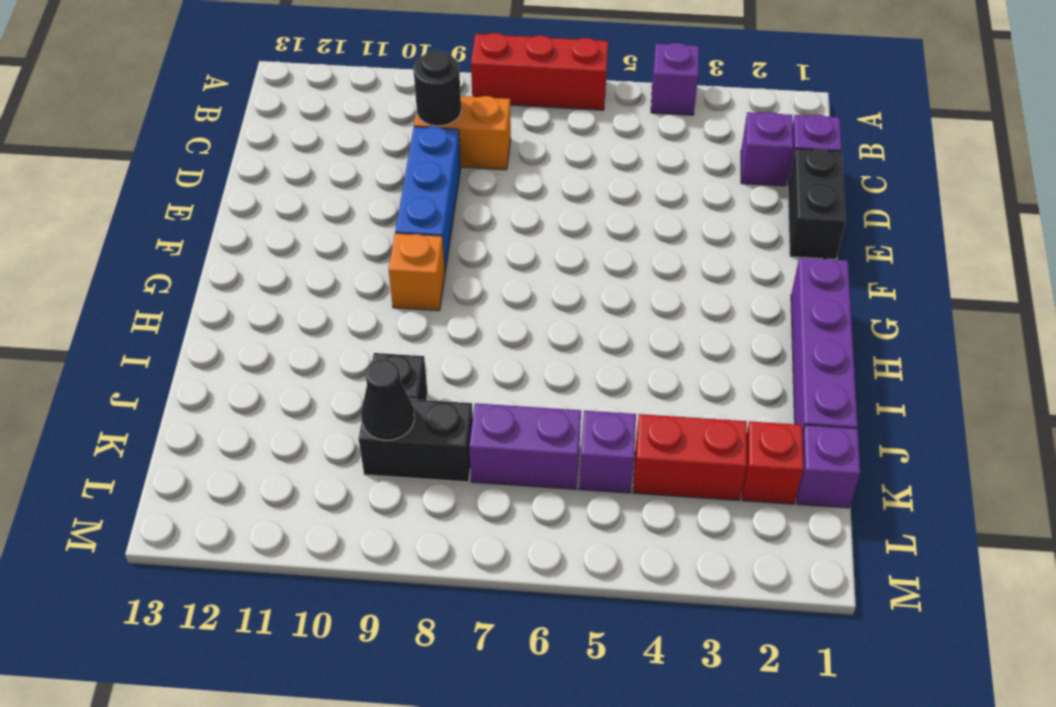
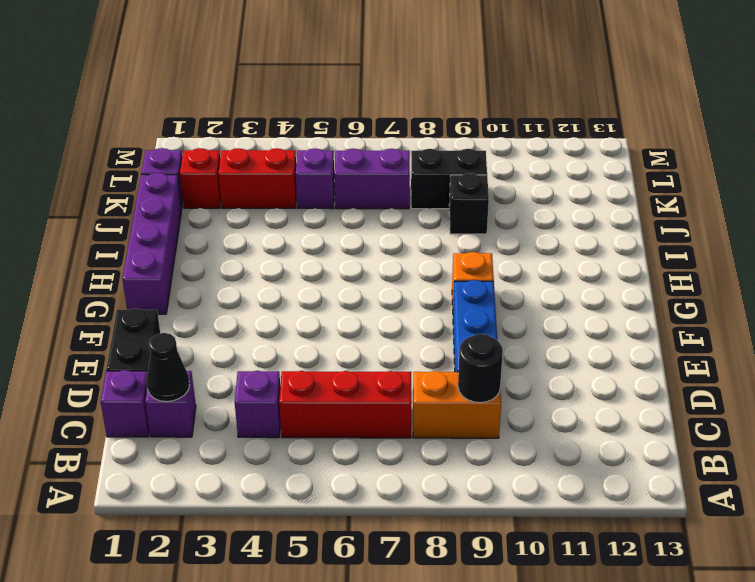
purple 1x1 brick [651,43,699,115] -> purple 1x1 brick moved to [235,371,281,438]
red 1x3 brick [471,33,608,110] -> red 1x3 brick moved to [279,371,412,438]
black 1x1 cone [361,359,414,440] -> black 1x1 cone moved to [147,333,190,402]

